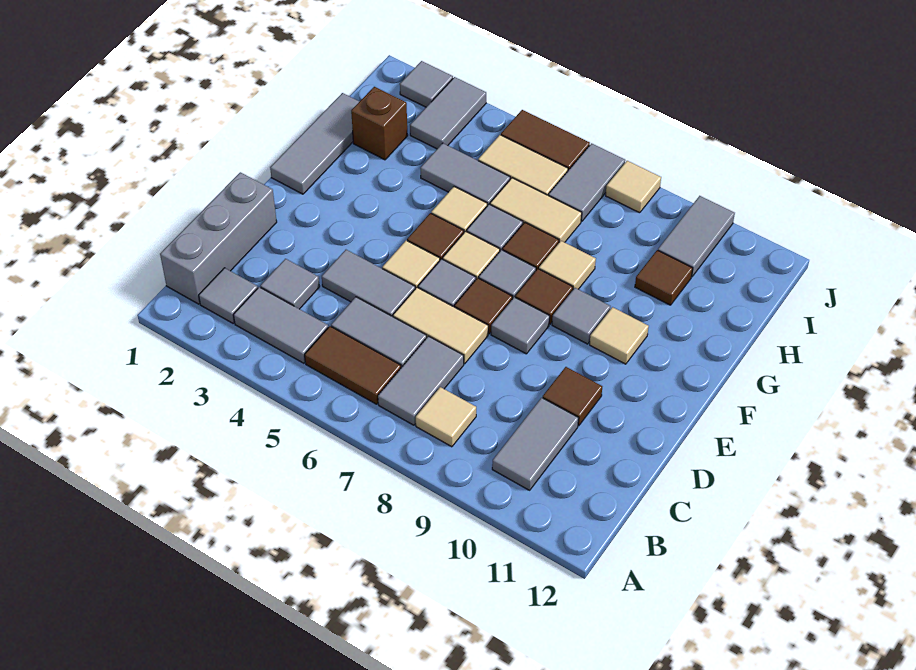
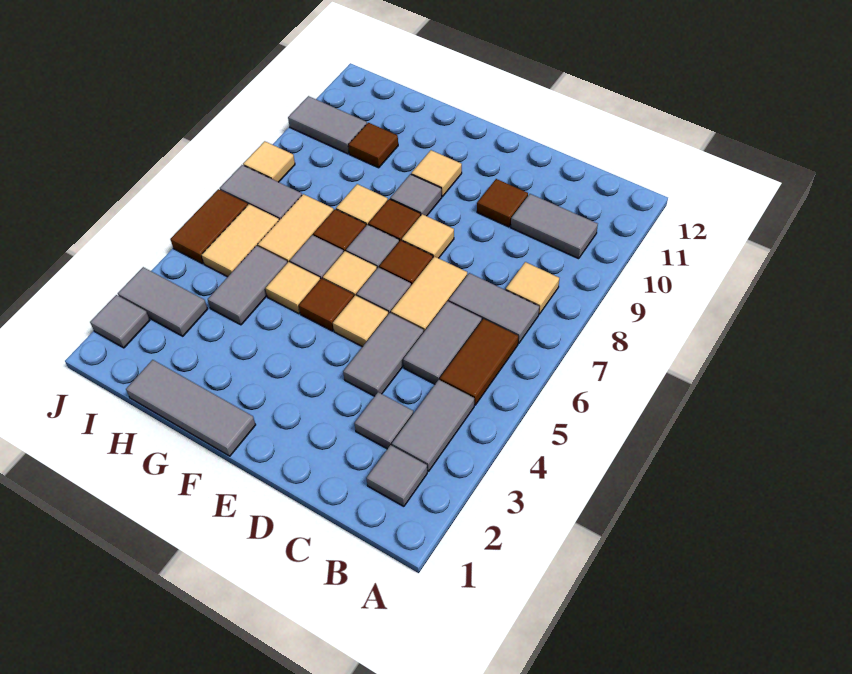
grey 1x3 brick [160,172,277,304] -> none
grey 1x1 tile [491,297,550,354] -> tan 1x1 tile [402,214,454,258]
brown 1x1 brick [351,87,408,160] -> none

